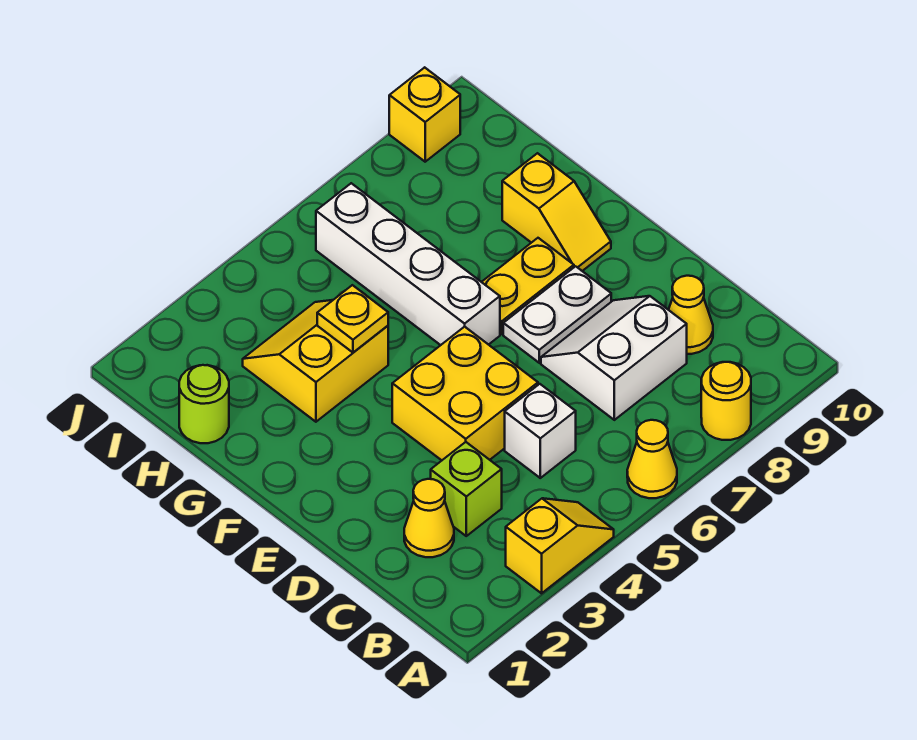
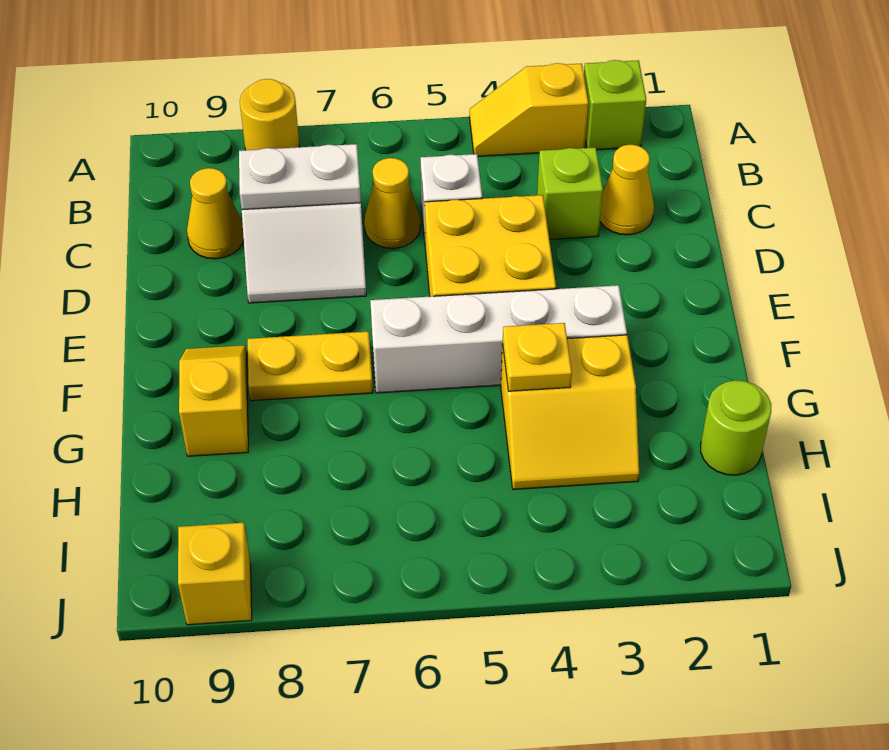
none -> lime 1x1 brick [584,60,646,150]
yellow 1x1 cone [627,420,677,498] -> yellow 1x1 cone moved to [364,158,420,248]
white 1x2 plate [503,266,611,363] -> white 1x2 plate moved to [239,144,361,210]
white 1x4 brick [316,183,500,345] -> white 1x4 brick turned to [370,285,627,393]

